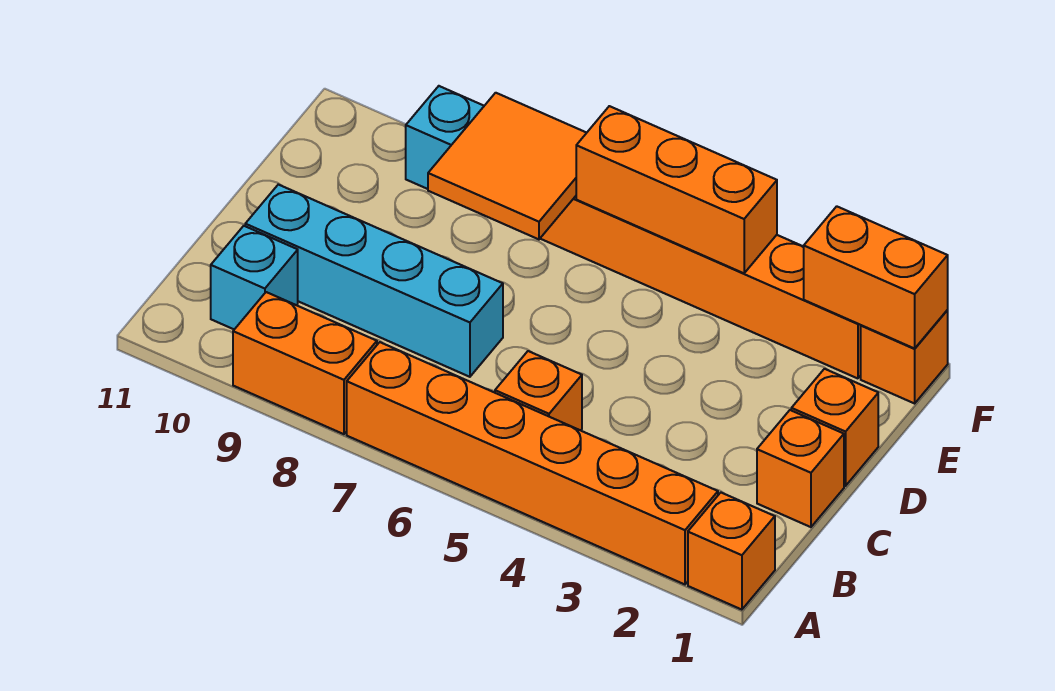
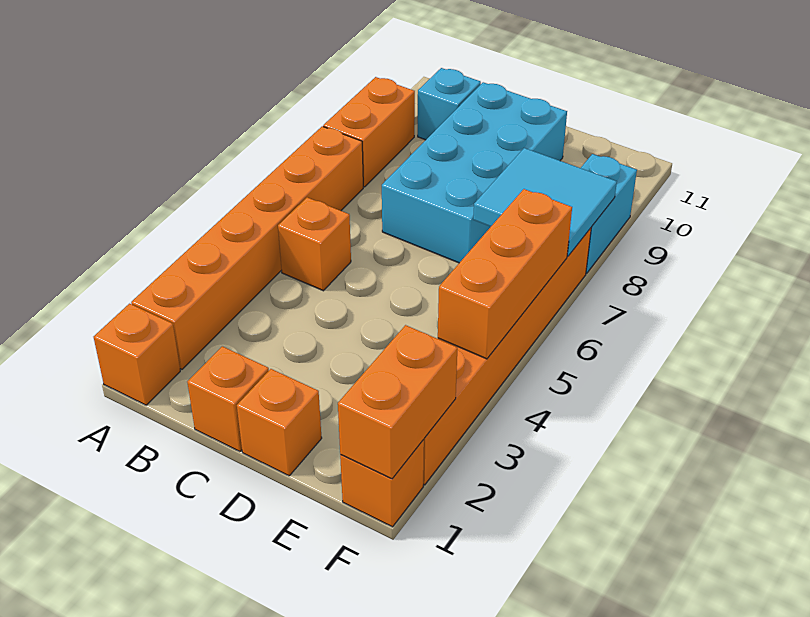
cyan 1x4 brick [245,185,503,377] -> cyan 2x4 brick [382,82,567,263]
orange 2x2 tile [428,93,586,239] -> cyan 2x2 tile [473,148,617,256]

